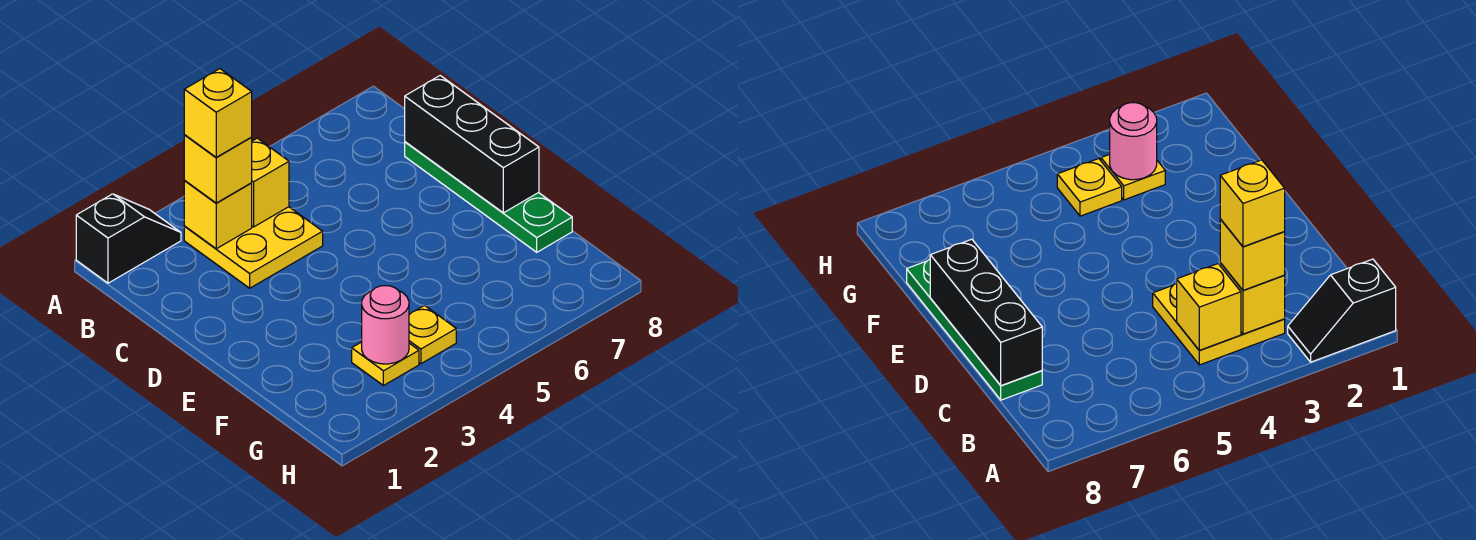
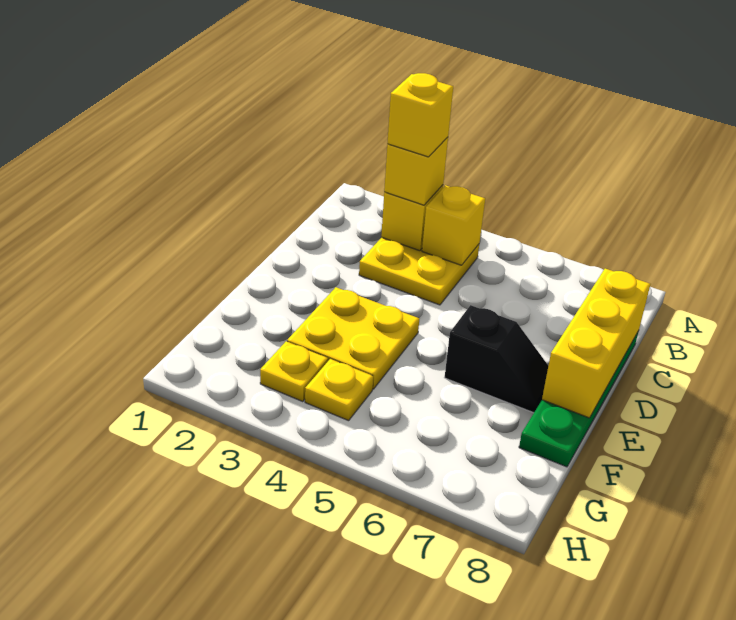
black 1x2 slope [76,194,181,283] -> black 1x2 slope moved to [444,305,548,413]
black 1x3 brick [405,76,539,213] -> yellow 1x3 brick [542,269,650,418]
none -> yellow 2x2 plate [287,287,419,389]
pink 1x1 round brick [362,286,409,364] -> none

